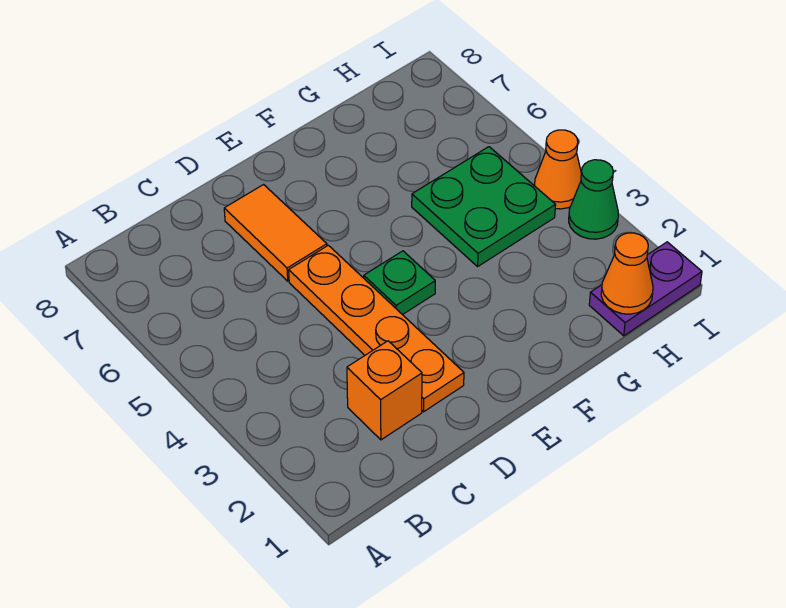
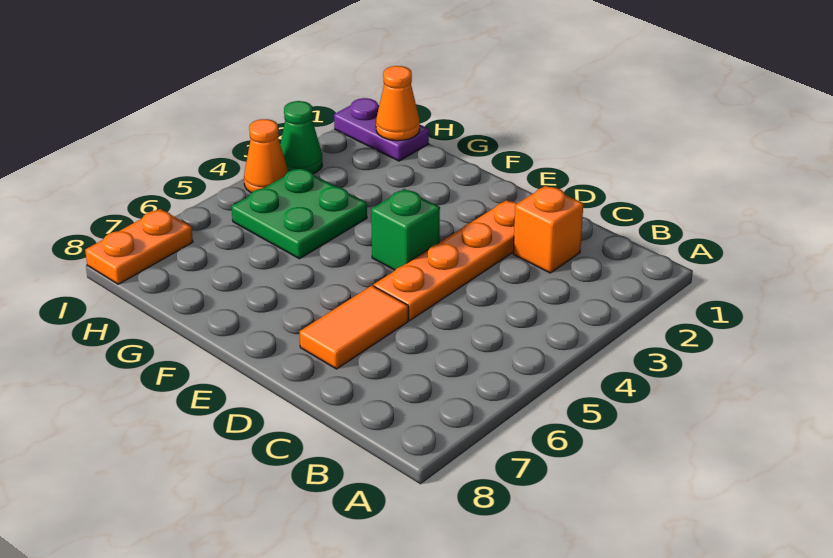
green 1x1 plate [364,251,435,315] -> green 1x1 brick [371,189,440,270]
none -> orange 1x2 plate [85,209,193,284]

